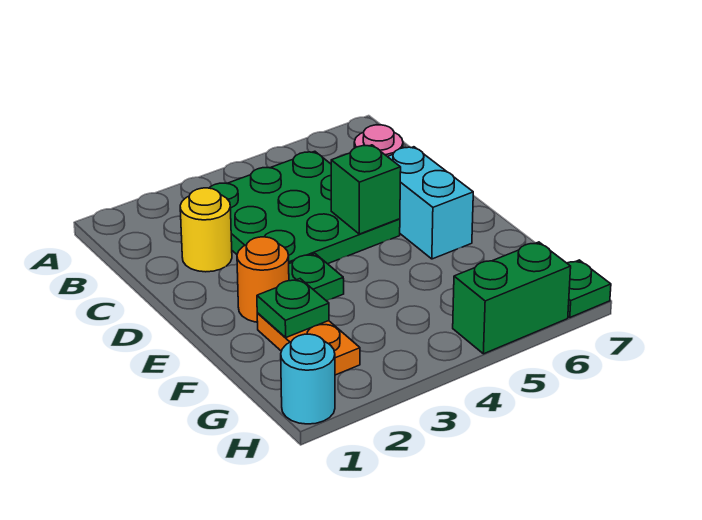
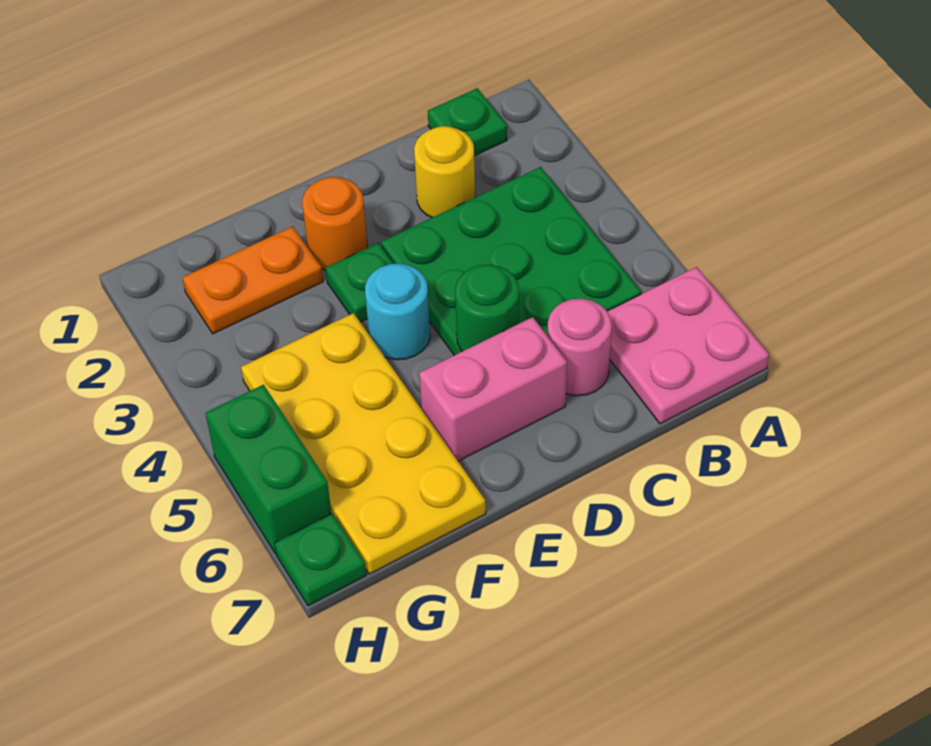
none -> pink 2x2 plate [607,267,769,424]
green 1x1 brick [331,145,401,234] -> green 1x1 round brick [455,265,519,351]
cyan 1x2 brick [387,147,473,259] -> pink 1x2 brick [419,317,567,461]
green 1x1 plate [257,279,329,338] -> green 1x1 plate moved to [428,88,507,156]
none -> yellow 2x4 plate [241,313,486,574]
cyan 1x1 round brick [281,334,335,424] -> cyan 1x1 round brick moved to [365,263,430,360]

